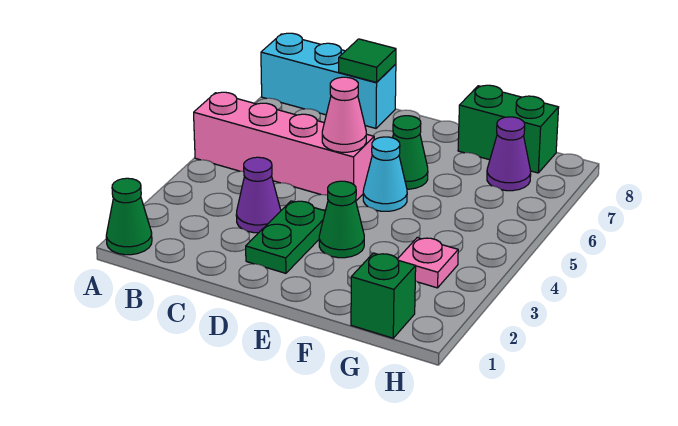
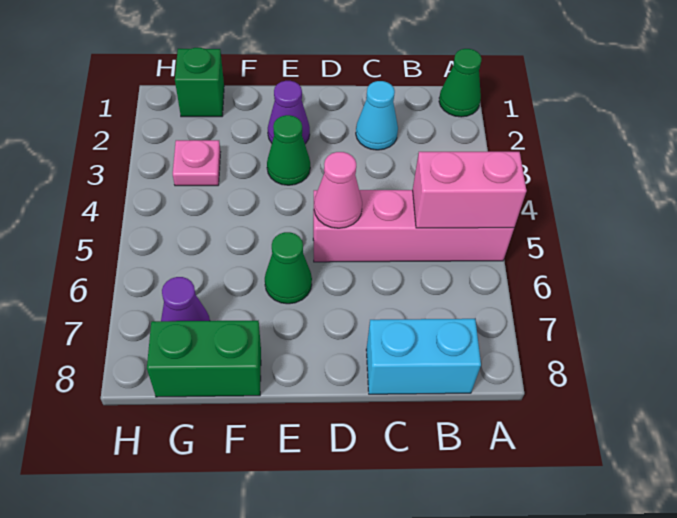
none -> pink 1x2 brick [413,152,527,228]
cyan 1x3 brick [261,33,396,128] -> cyan 1x2 brick [366,319,481,394]
purple 1x1 cone [236,157,281,233] -> purple 1x1 cone moved to [268,81,310,144]
green 1x1 tile [339,39,396,82] -> none
green 1x2 plate [246,201,325,273] -> none
cyan 1x1 cone [363,137,407,211] -> cyan 1x1 cone moved to [356,81,398,150]

